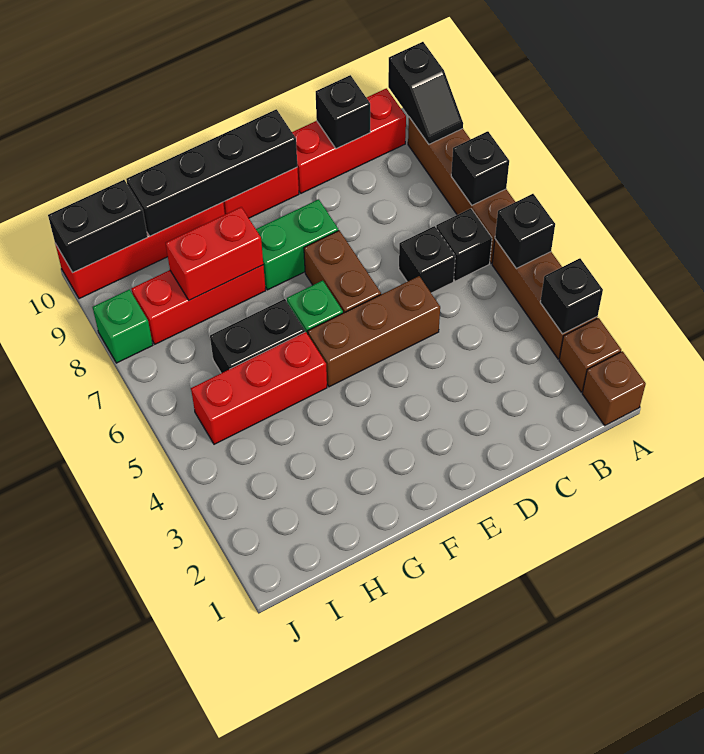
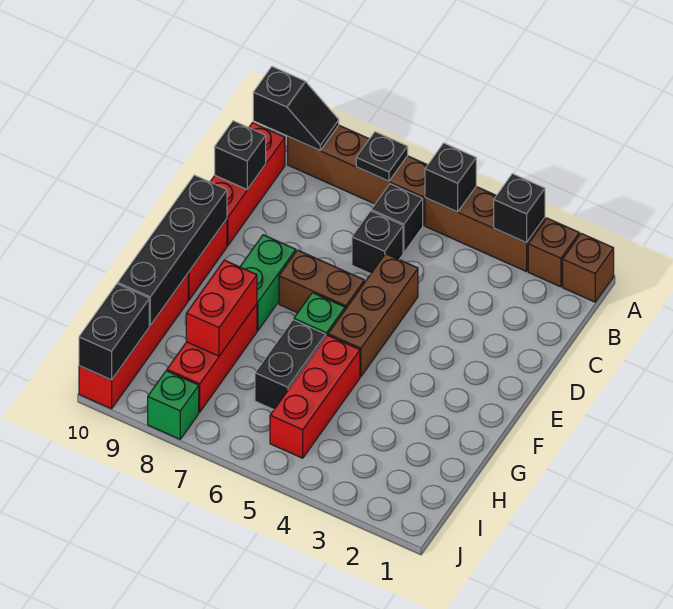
black 1x1 brick [451,131,509,205] -> black 1x1 plate [356,132,408,181]

